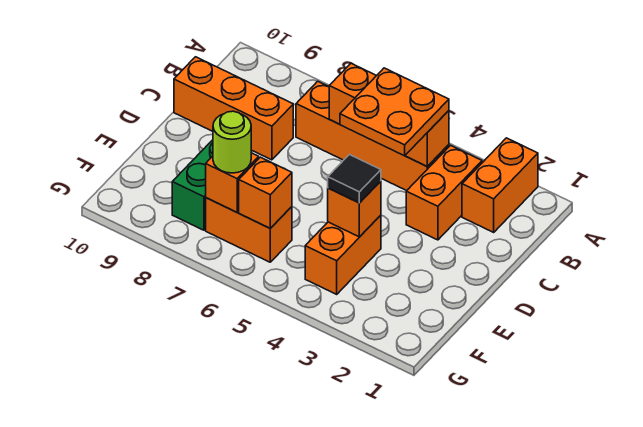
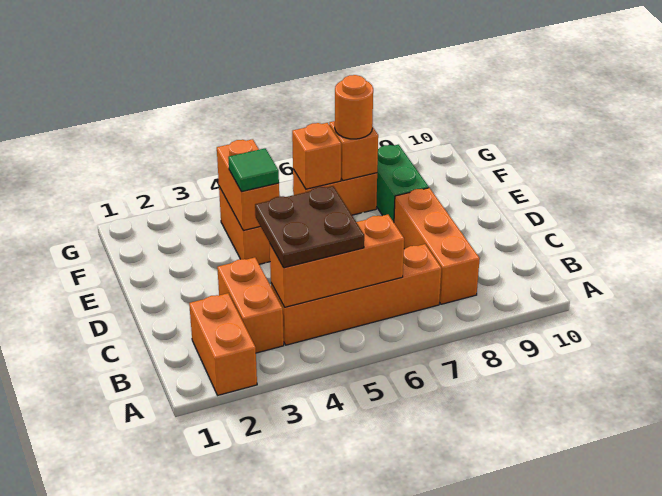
orange 2x2 plate [340,68,449,156] -> brown 2x2 plate [255,186,364,268]
orange 1x3 brick [174,57,293,160] -> orange 1x3 brick turned to [394,188,480,304]
orange 1x1 brick [328,181,381,237] -> orange 1x2 brick [217,139,279,230]
black 1x1 tile [328,155,381,203] -> green 1x1 tile [228,148,279,192]
lime 1x1 round brick [213,111,251,173] -> orange 1x1 round brick [335,75,373,139]

